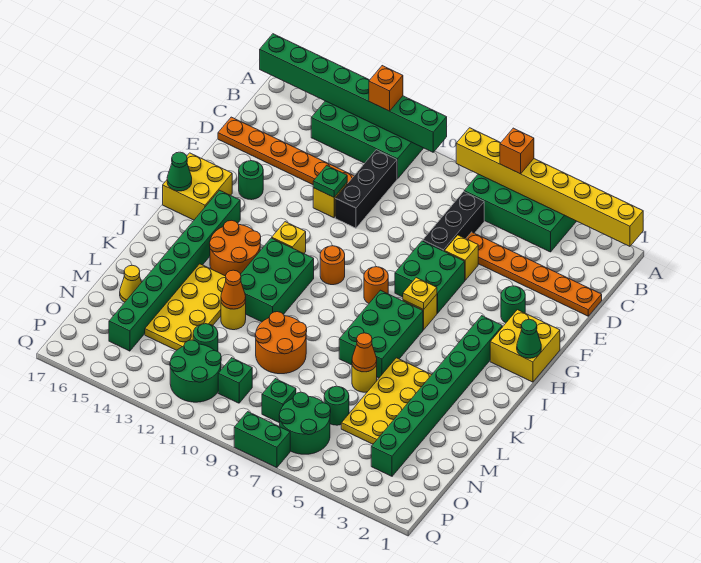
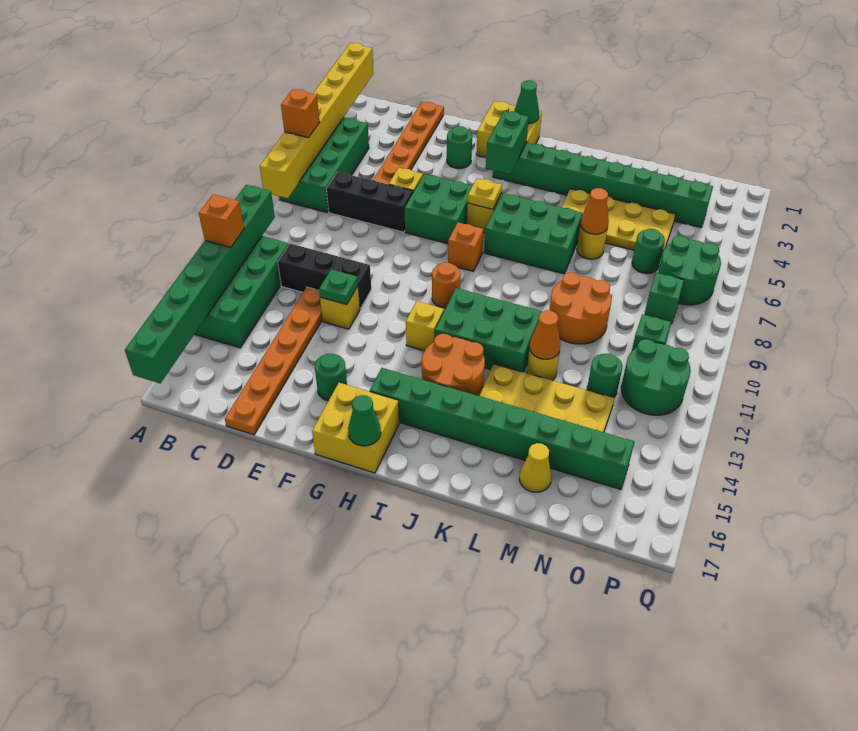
orange 1x1 round brick [364,267,388,303] -> orange 1x1 brick [448,222,484,271]
green 1x2 brick [234,412,290,468] -> green 1x2 brick moved to [486,111,529,174]

